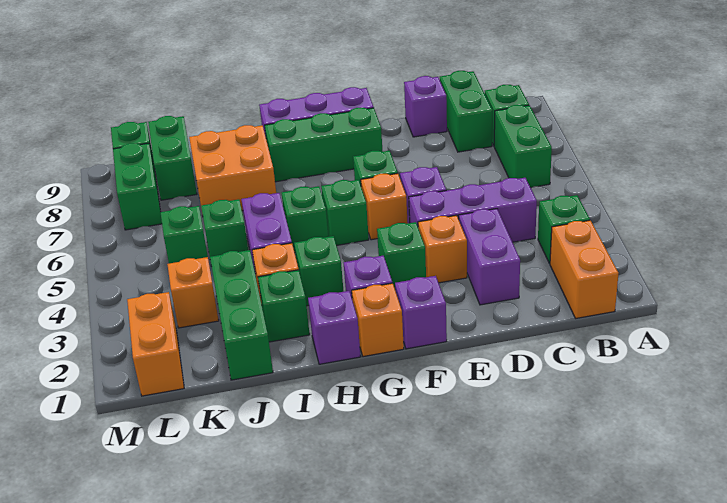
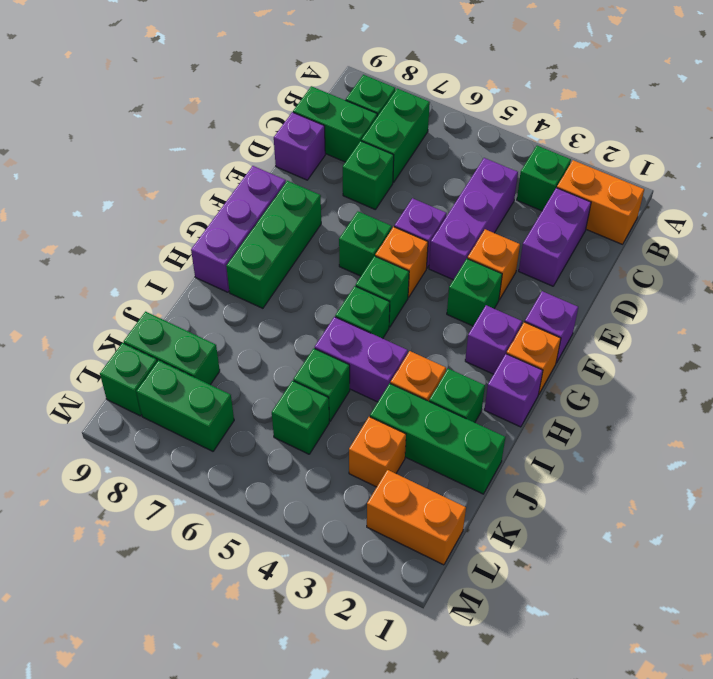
green 1x2 brick [494,105,552,188] -> green 1x2 brick turned to [361,89,430,182]
purple 1x2 brick [459,209,520,305] -> purple 1x2 brick turned to [519,188,591,286]
green 1x1 brick [294,236,344,306] -> green 1x1 brick moved to [343,141,394,209]
orange 2x2 brick [189,125,276,211] -> none

